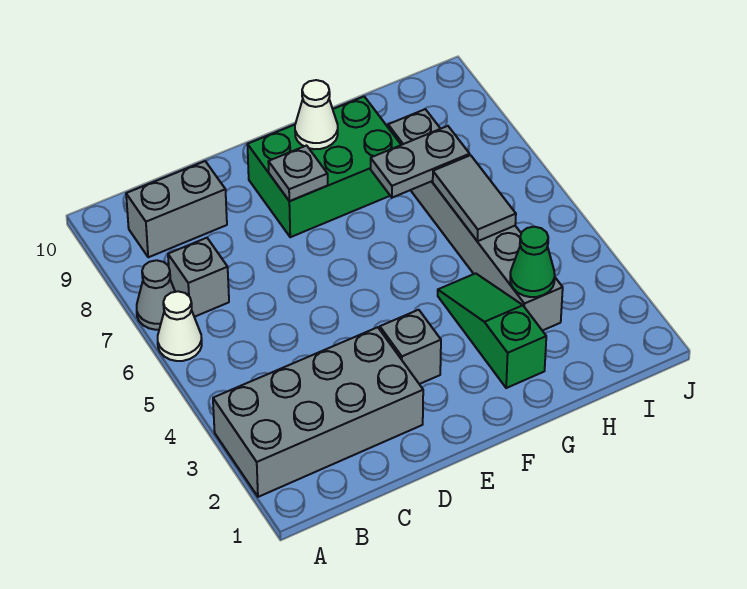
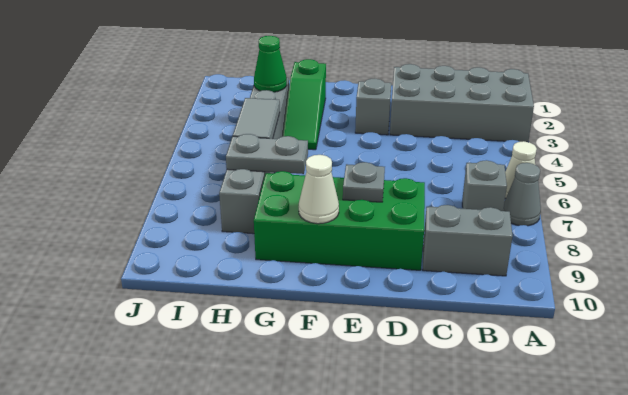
green 2x3 brick [247,97,401,237] -> green 2x4 brick [254,171,425,270]

